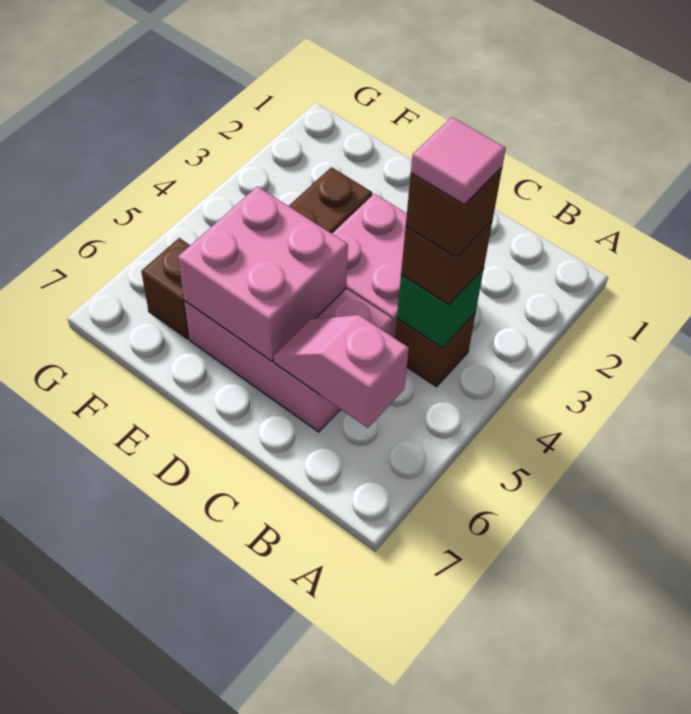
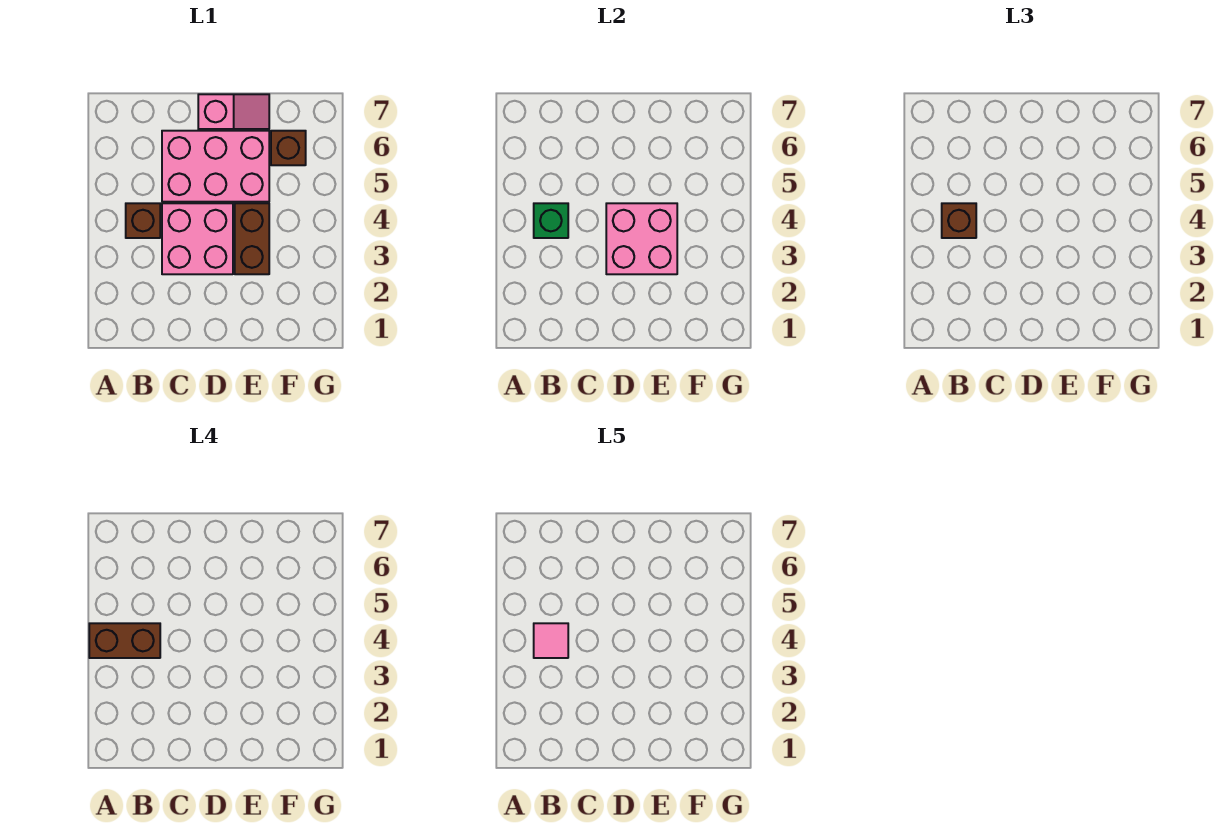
brown 1x1 brick [406,167,502,257] -> brown 1x2 brick [89,623,160,658]
pink 1x2 slope [274,315,409,428] -> pink 1x2 slope moved to [198,94,269,129]
pink 2x2 brick [178,186,348,361] -> pink 2x2 brick moved to [606,203,677,274]

